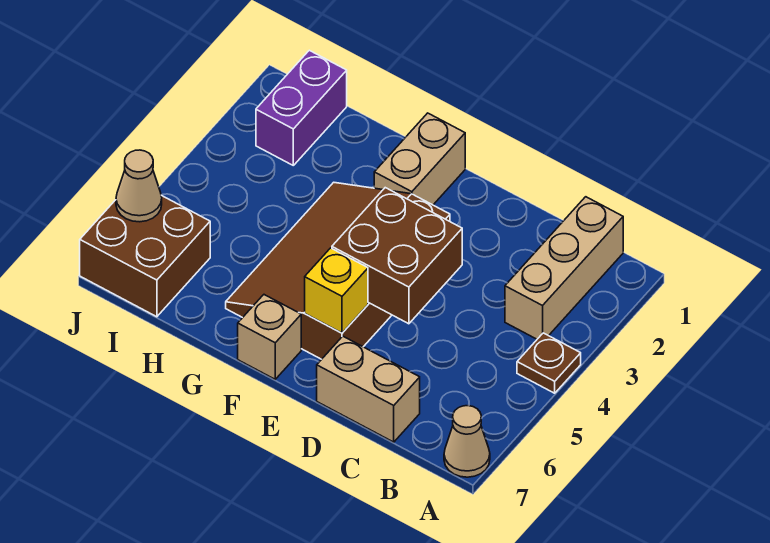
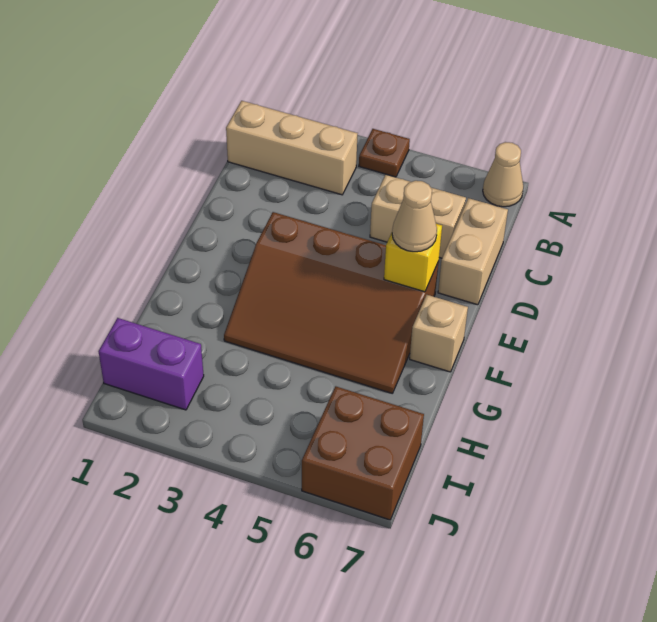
brown 2x2 brick [332,188,462,324] -> none
tan 1x2 brick [374,113,465,205] -> tan 1x2 brick moved to [370,175,466,258]
tan 1x1 cone [116,150,162,222] -> tan 1x1 cone moved to [392,181,437,252]

